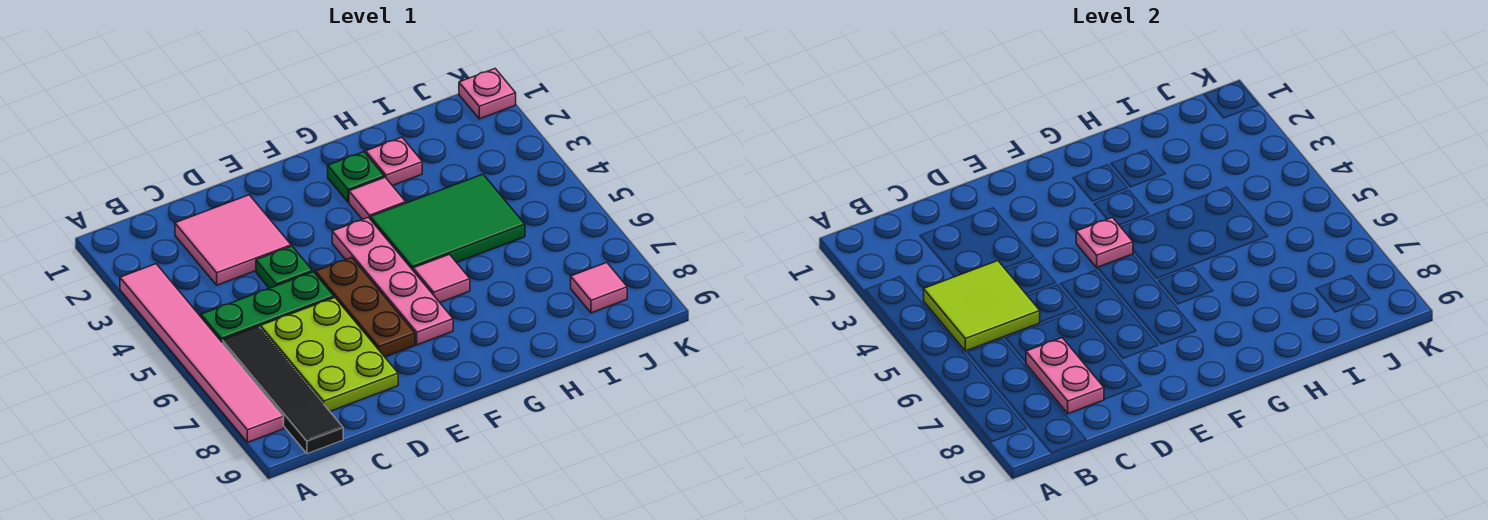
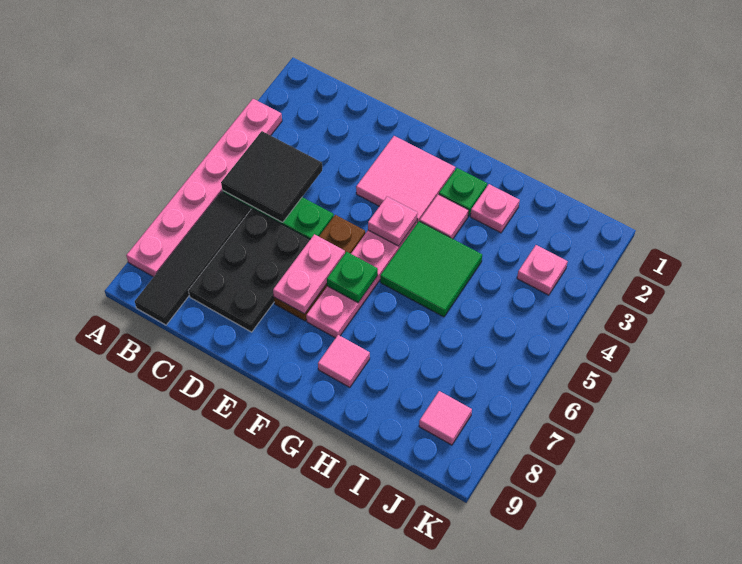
pink 1x6 tile [120,264,284,442] -> pink 1x6 plate [126,99,282,277]
lime 2x2 tile [924,261,1040,351] -> black 2x2 tile [221,131,322,222]
pink 2x2 tile [175,195,291,285] -> pink 2x2 tile moved to [356,136,455,223]
lime 2x3 plate [261,298,398,411] -> black 2x3 plate [189,208,310,332]
pink 1x2 plate [1026,338,1104,414] -> pink 1x2 plate moved to [273,234,345,314]
green 1x1 plate [256,246,313,288] -> green 1x1 plate moved to [327,252,378,303]
green 2x3 tile [370,174,525,270] -> green 2x2 tile [380,221,482,317]
pink 1x1 tile [413,254,470,302] -> pink 1x1 tile moved to [318,335,370,387]
pink 1x1 plate [459,69,516,119] -> pink 1x1 plate moved to [517,245,568,295]

